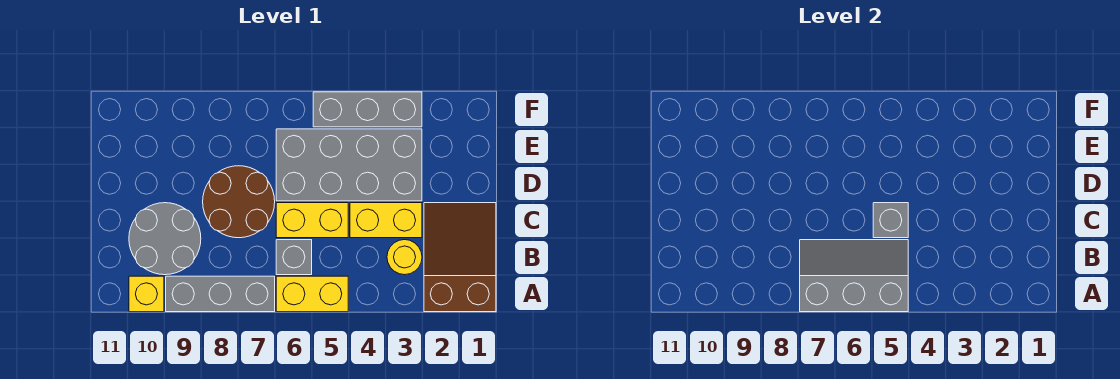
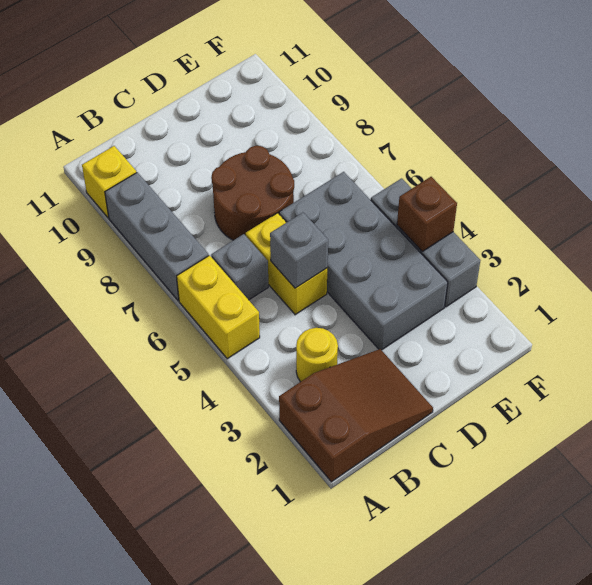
grey 2x3 slope [800,240,908,312] -> none
grey 2x2 round brick [129,203,201,275] -> none
yellow 1x2 brick [350,203,422,238] -> none
none -> brown 1x1 brick [397,177,457,251]

